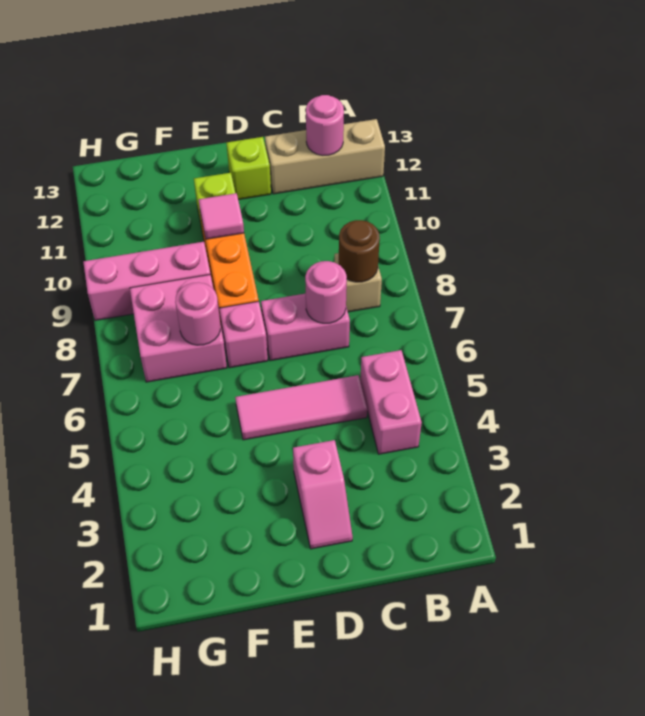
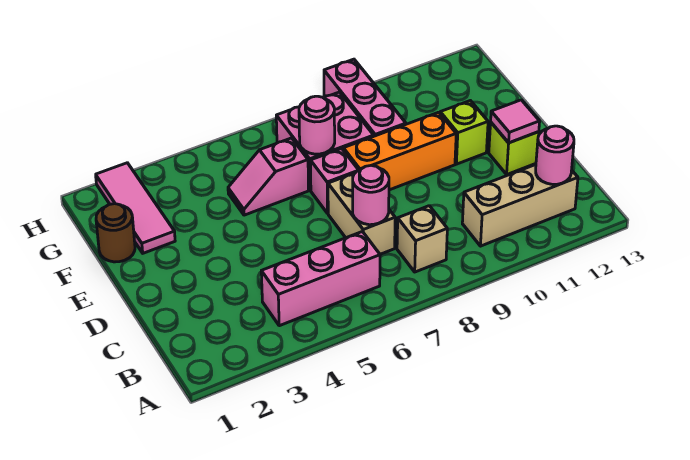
tan 1x3 brick [265,119,385,194] -> tan 1x3 brick turned to [462,165,578,246]
pink 1x2 brick [360,350,422,454] -> pink 1x3 brick [261,232,380,326]
brown 1x1 round brick [339,220,380,282] -> brown 1x1 round brick moved to [96,204,135,262]
pink 1x3 tile [235,375,367,440] -> pink 1x3 tile moved to [96,163,175,253]
pink 1x2 brick [261,293,350,361] -> tan 1x2 brick [328,173,395,254]
pink 1x2 slope [293,440,353,549] -> pink 1x2 slope moved to [228,138,309,215]
pink 1x1 tile [199,193,244,239] -> pink 1x1 tile moved to [491,100,540,143]

